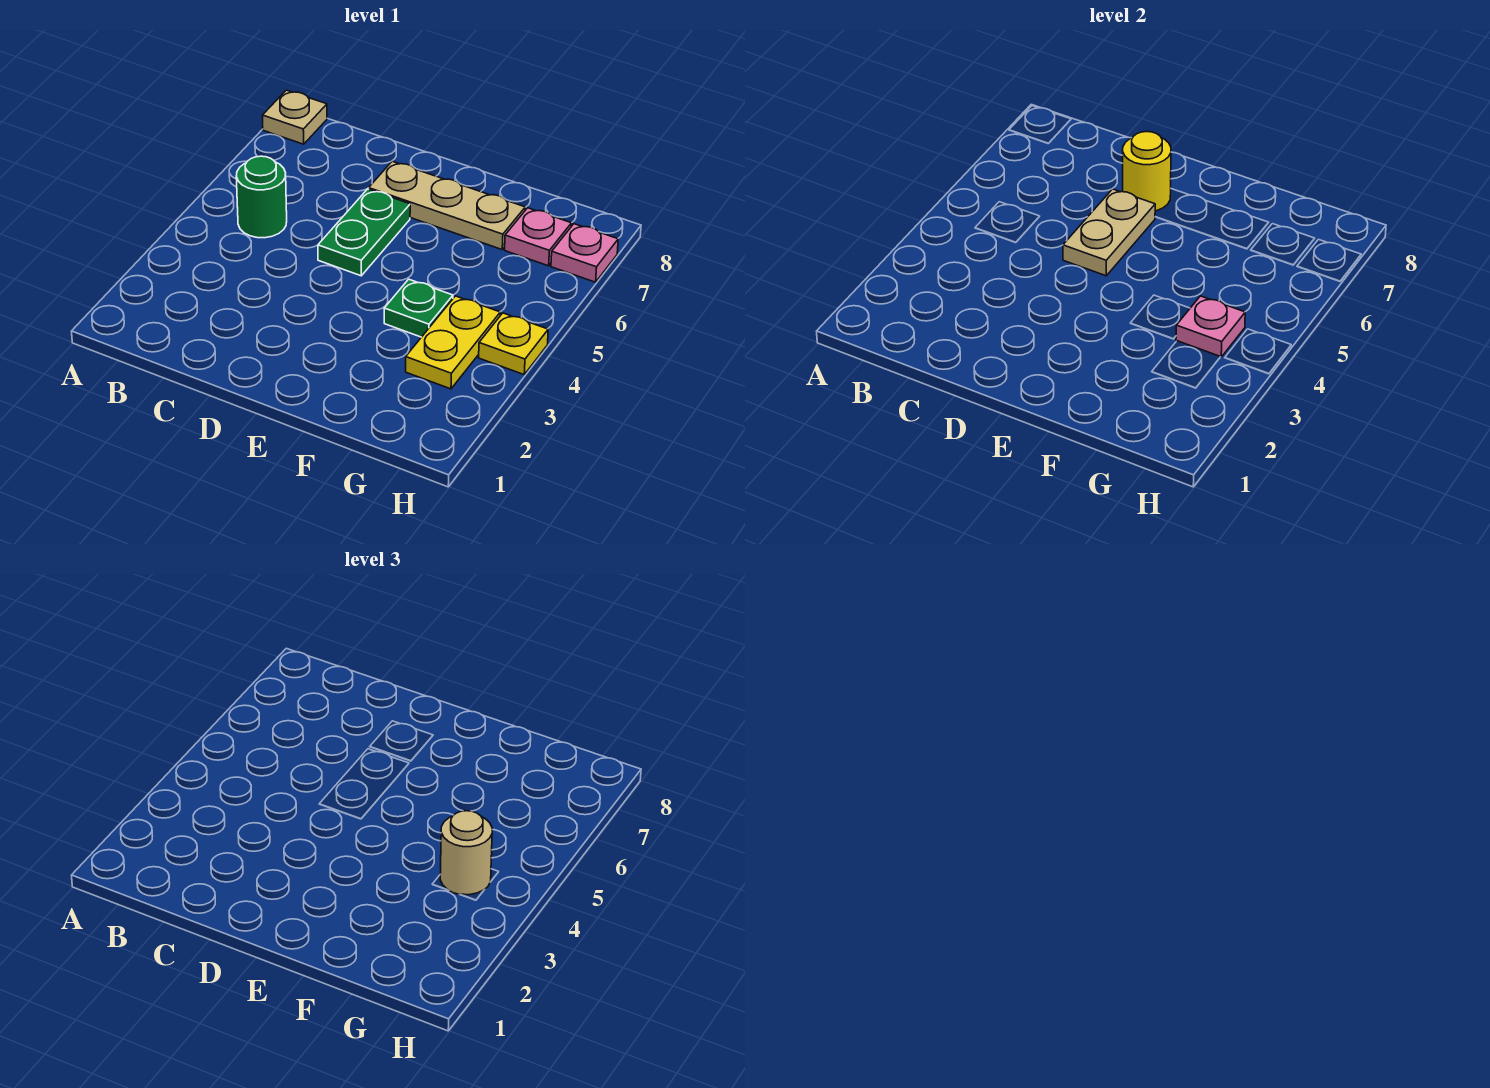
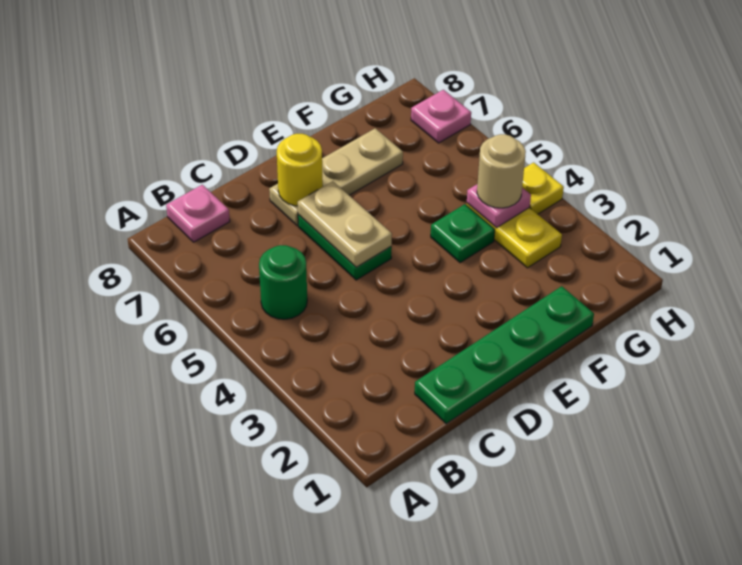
tan 1x1 plate [262,90,327,144] -> none
none -> green 1x4 plate [415,286,594,424]
pink 1x1 plate [505,208,572,266] -> pink 1x1 plate moved to [166,185,230,242]

